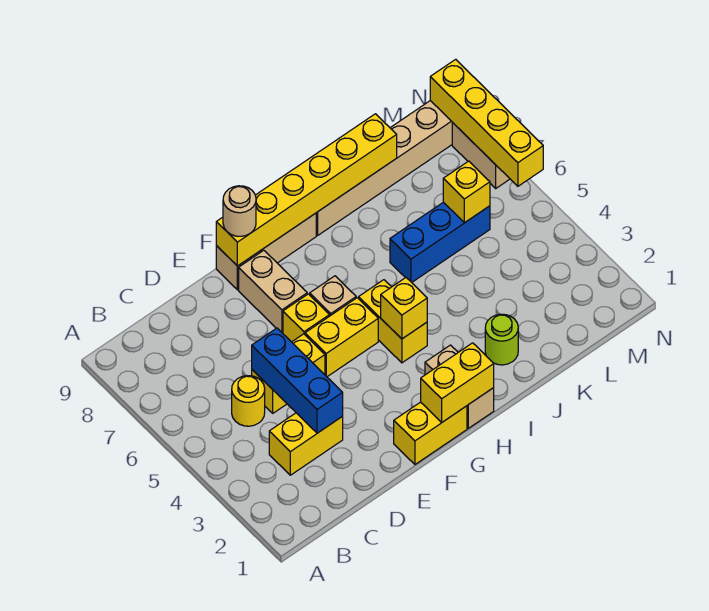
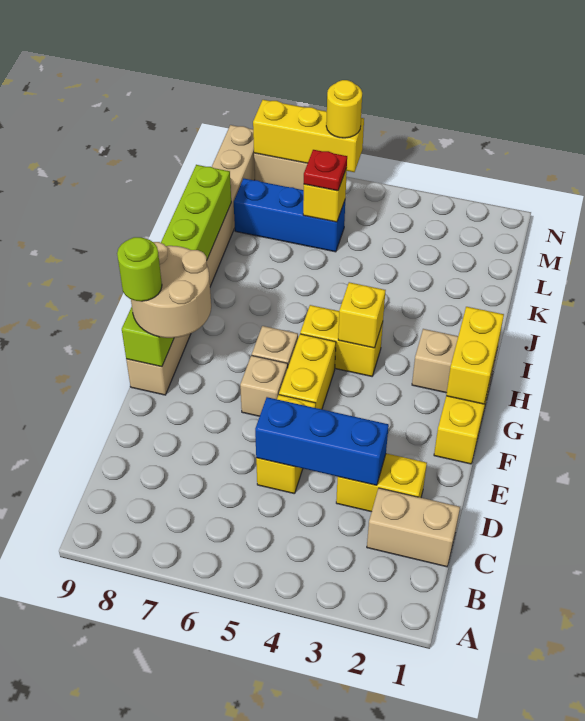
yellow 1x2 brick [269,413,343,475] -> yellow 1x2 brick turned to [336,453,427,512]
yellow 1x1 round brick [232,376,265,426] -> yellow 1x1 round brick moved to [326,80,362,138]
yellow 1x1 brick [283,294,329,342] -> tan 1x1 brick [240,355,288,416]
tan 1x2 brick [239,250,307,333] -> tan 1x2 brick moved to [367,488,460,567]
yellow 1x6 brick [216,114,397,266] -> lime 1x6 brick [122,165,231,367]
tan 1x1 round brick [223,186,256,236] -> tan 2x2 round brick [131,242,211,338]
lime 1x1 round brick [485,314,518,365] -> lime 1x1 round brick moved to [117,237,162,301]
blue 1x3 brick [390,202,490,282] -> blue 1x3 brick turned to [234,179,345,252]
none -> red 1x1 plate [304,150,347,191]
yellow 1x4 brick [430,59,543,186] -> yellow 1x3 brick [253,100,364,172]

